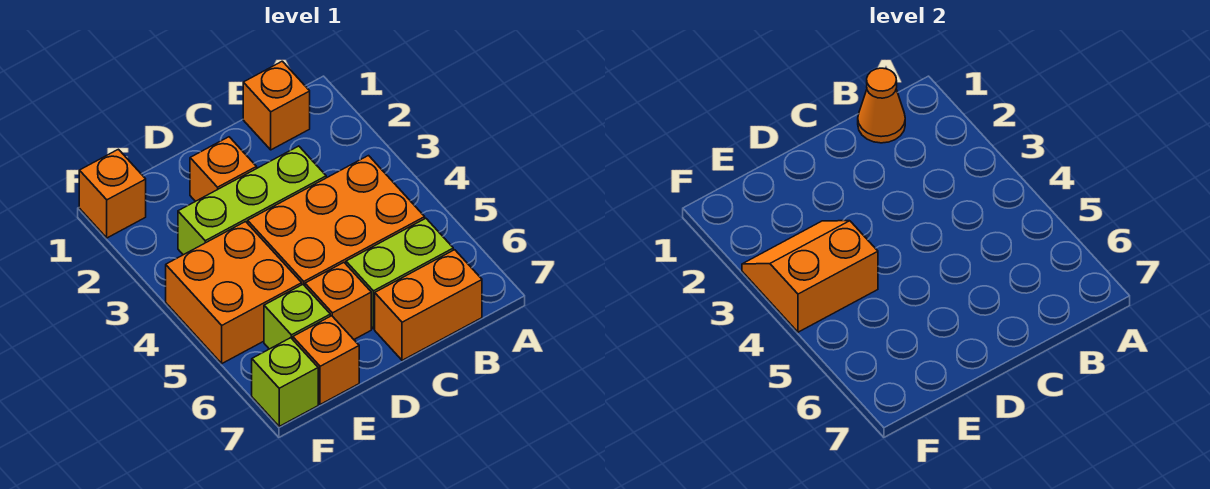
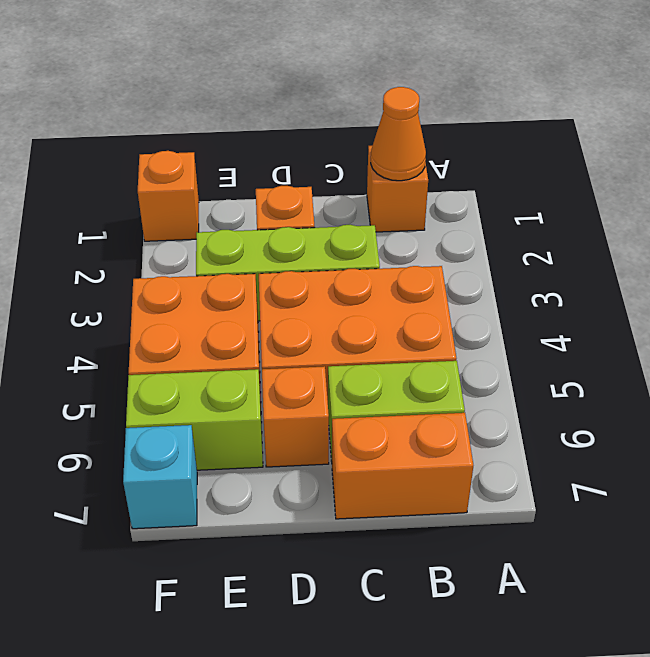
orange 2x2 slope [742,221,878,332] -> none
lime 1x1 brick [264,285,330,349] -> lime 1x2 brick [126,369,263,470]
orange 1x1 brick [293,316,359,404] -> none
lime 1x1 brick [252,338,318,426] -> cyan 1x1 brick [123,425,197,529]

